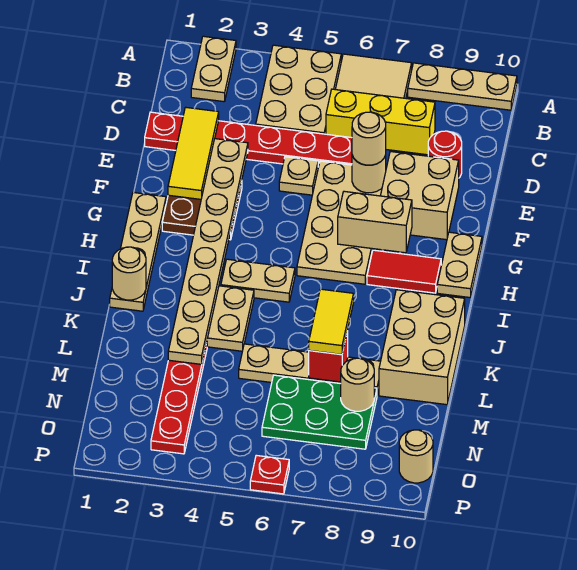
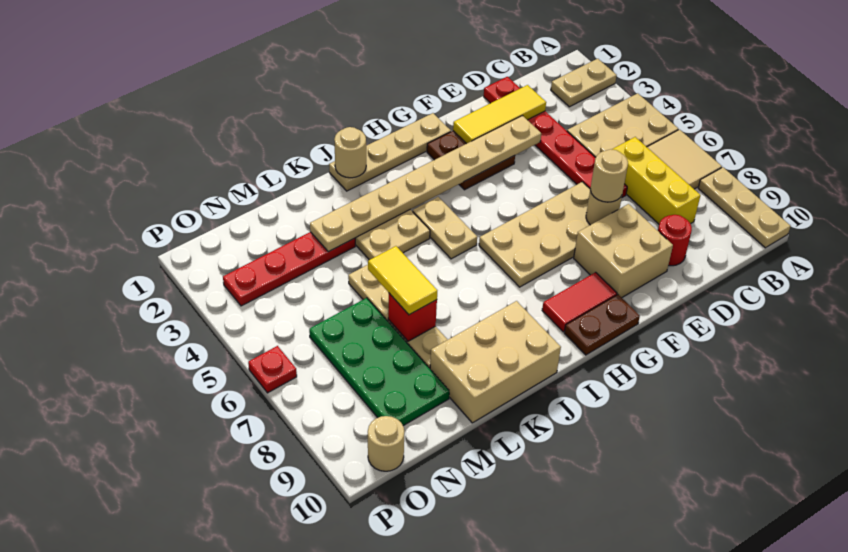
tan 1x1 plate [279,157,318,195] -> none
tan 1x2 brick [338,191,412,253] -> none
tan 1x2 plate [437,232,482,298] -> brown 1x2 plate [564,295,640,355]
red 1x2 tile [367,250,441,293] -> red 1x2 tile turned to [542,272,617,332]
yellow 1x2 tile [309,289,354,355] -> yellow 1x2 tile turned to [368,246,437,315]
green 2x3 plate [262,375,377,449] -> green 2x4 plate [309,298,449,426]
tan 1x1 round brick [341,358,374,411] -> none

